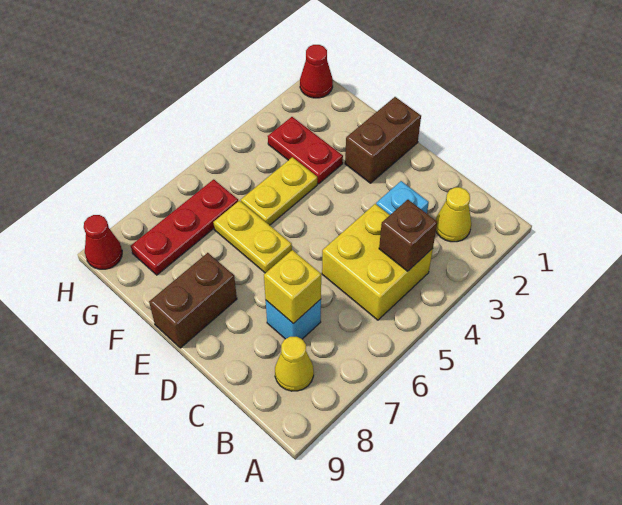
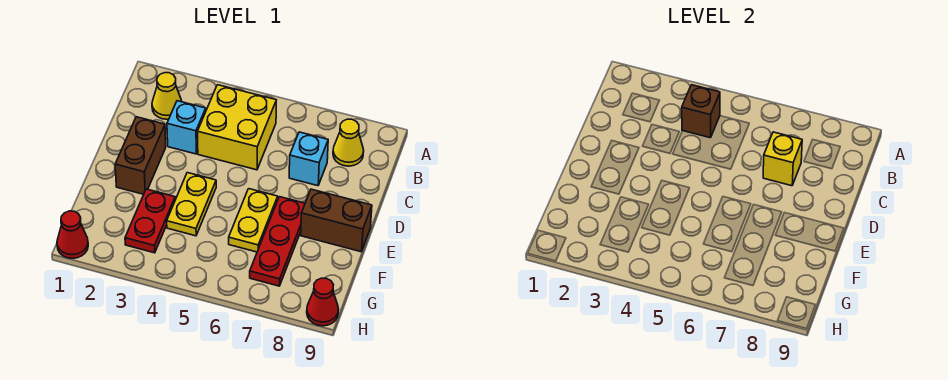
brown 1x2 brick [345,97,421,183] -> brown 1x2 brick turned to [115,117,166,194]
yellow 1x2 plate [241,157,317,225] -> yellow 1x2 plate turned to [167,173,216,236]
red 1x3 plate [131,179,238,275] -> red 1x3 plate turned to [250,197,305,286]

